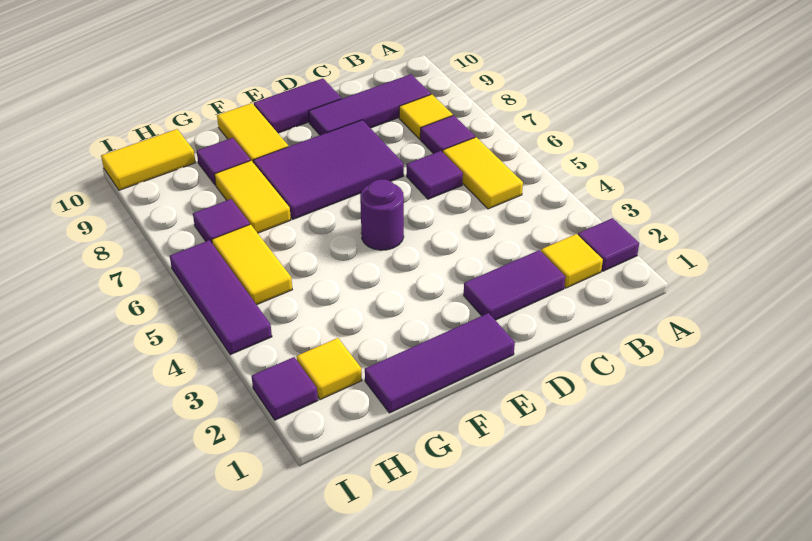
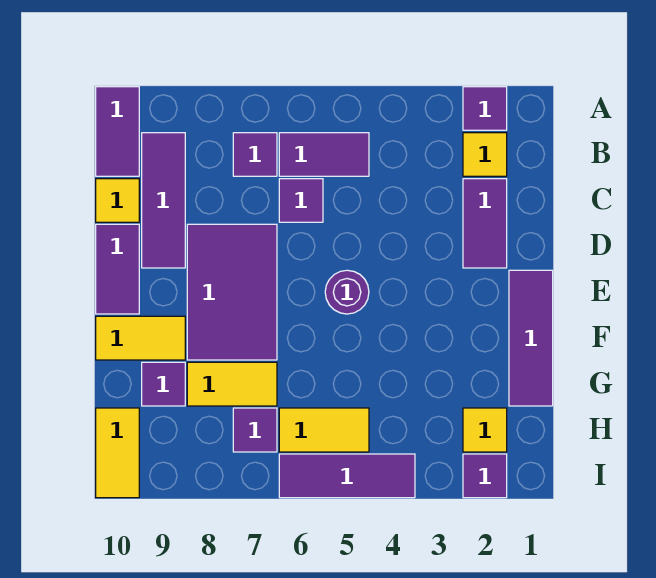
none -> purple 1x2 tile [96,87,139,176]
yellow 1x2 tile [443,137,523,209] -> purple 1x2 tile [279,133,369,176]
yellow 1x1 tile [399,94,453,139] -> yellow 1x1 tile moved to [96,179,139,222]

